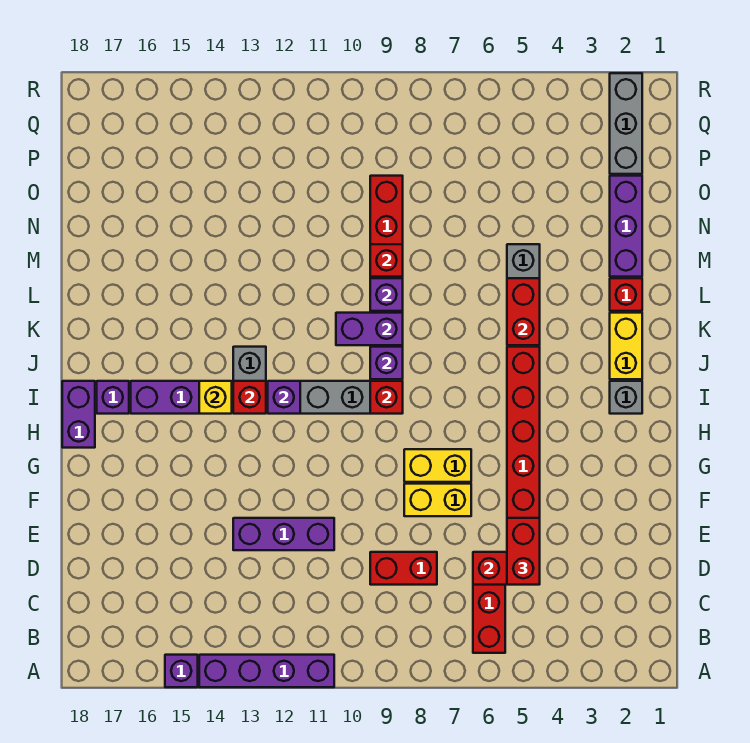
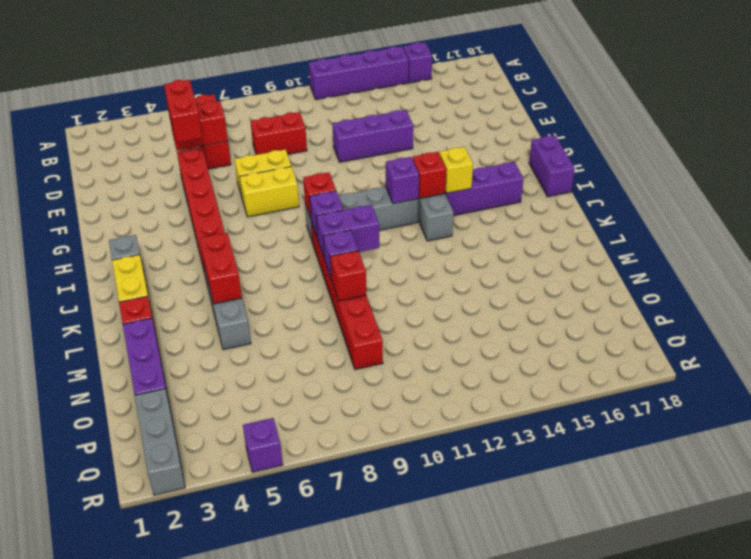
purple 1x1 brick [97,381,129,414] -> purple 1x1 brick moved to [243,418,283,472]

